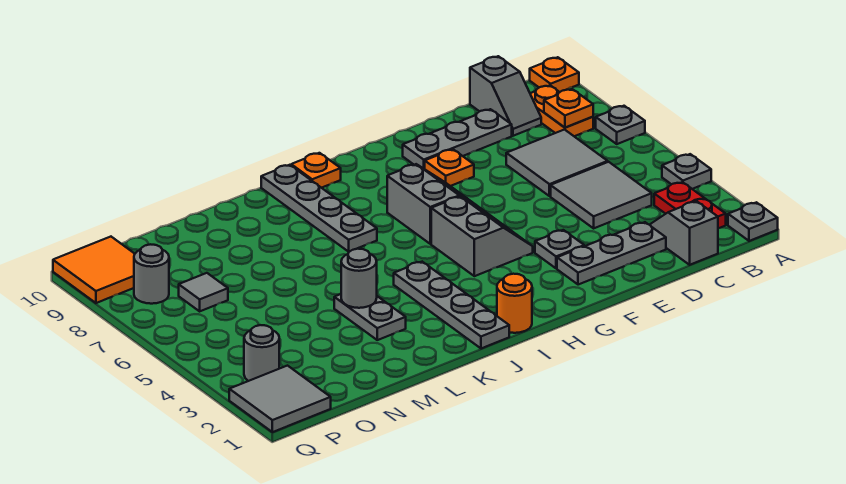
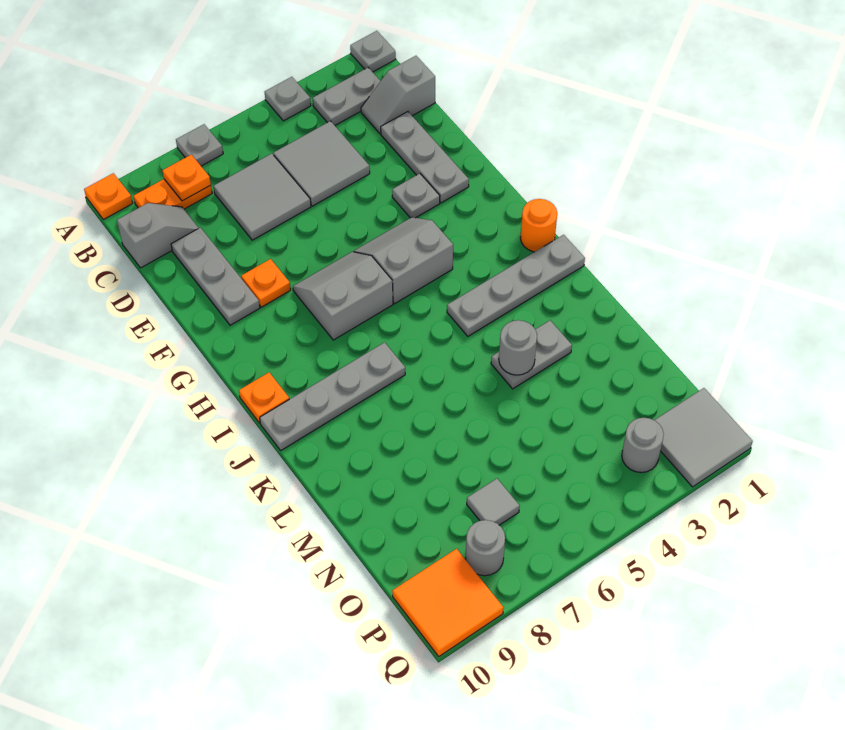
red 1x2 plate [654,182,726,228] -> grey 1x2 plate [313,68,380,125]

